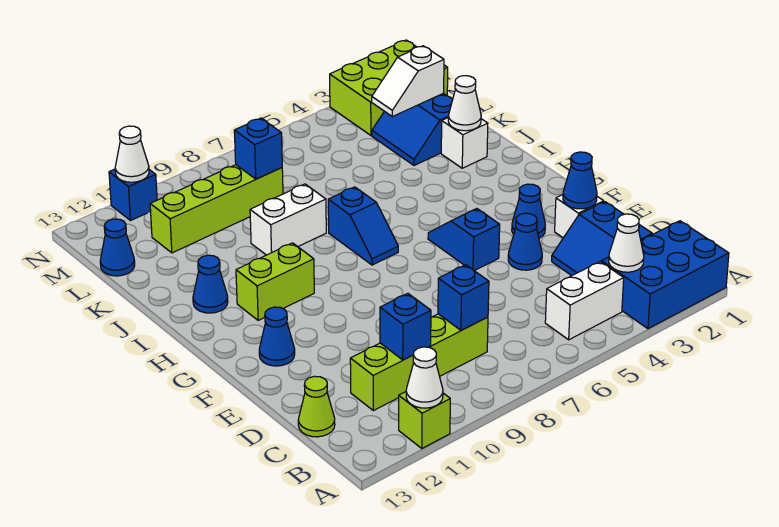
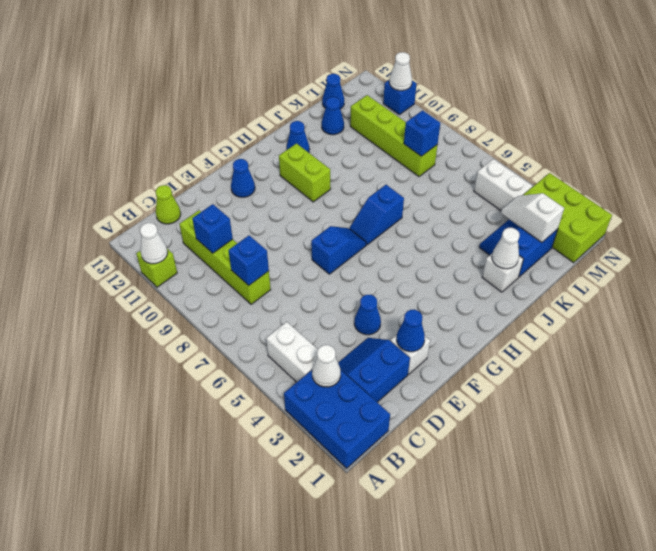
blue 1x1 cone [512,184,545,238] -> blue 1x1 cone moved to [322,97,344,135]
blue 1x2 slope [428,209,500,271] -> blue 1x2 slope moved to [311,226,366,274]
white 1x2 brick [250,184,326,255] -> white 1x2 brick moved to [474,159,532,211]

